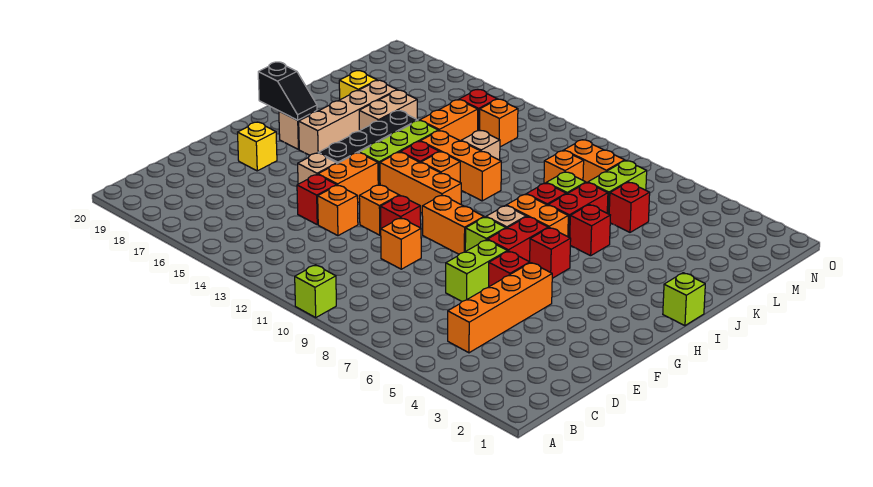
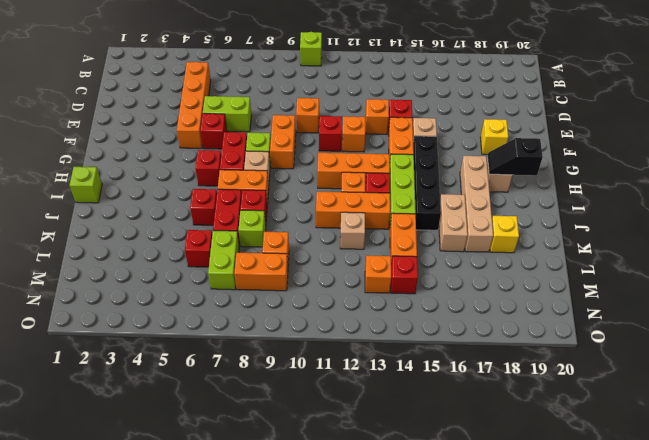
lime 1x2 brick [446,240,507,301] -> lime 1x2 brick turned to [203,96,251,132]
orange 1x2 brick [422,195,484,254] -> orange 1x2 brick turned to [270,115,296,169]

